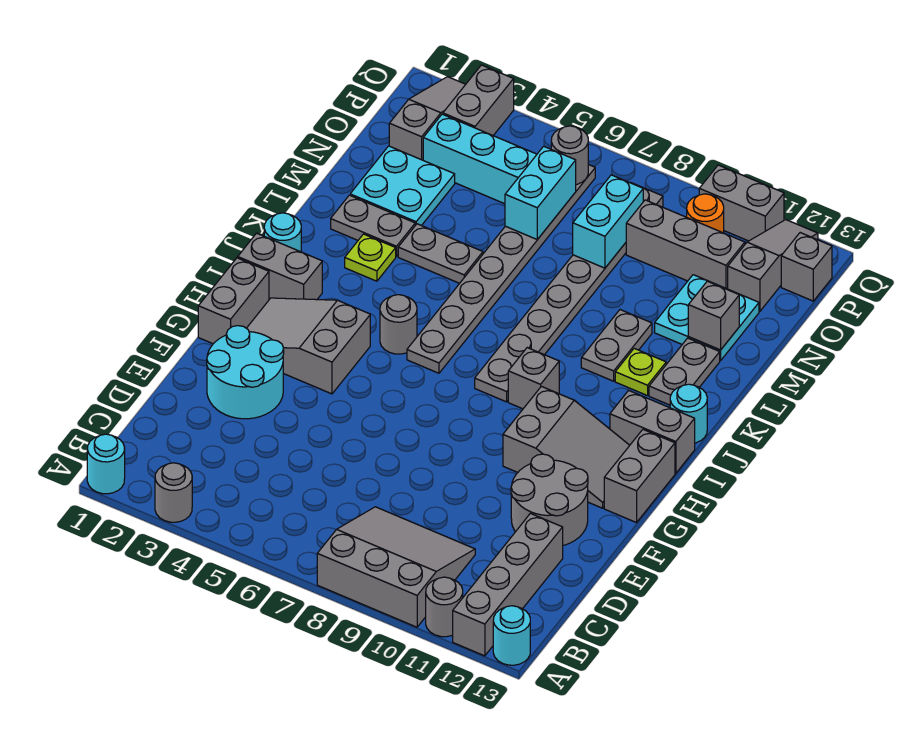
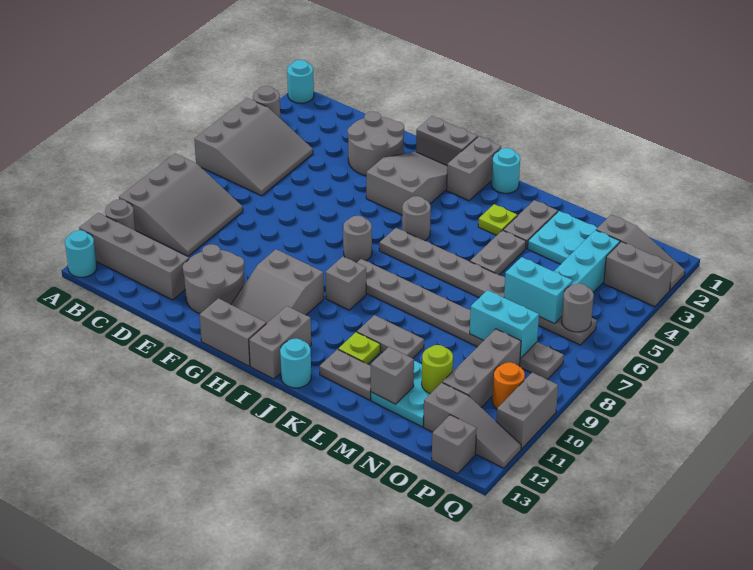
none -> grey 3x3 slope [194,98,313,196]
cyan 2x2 round brick [207,326,284,419] -> grey 2x2 round brick [347,111,404,176]
none -> grey 1x1 round brick [343,216,372,263]
none -> lime 1x1 round brick [422,345,453,394]

